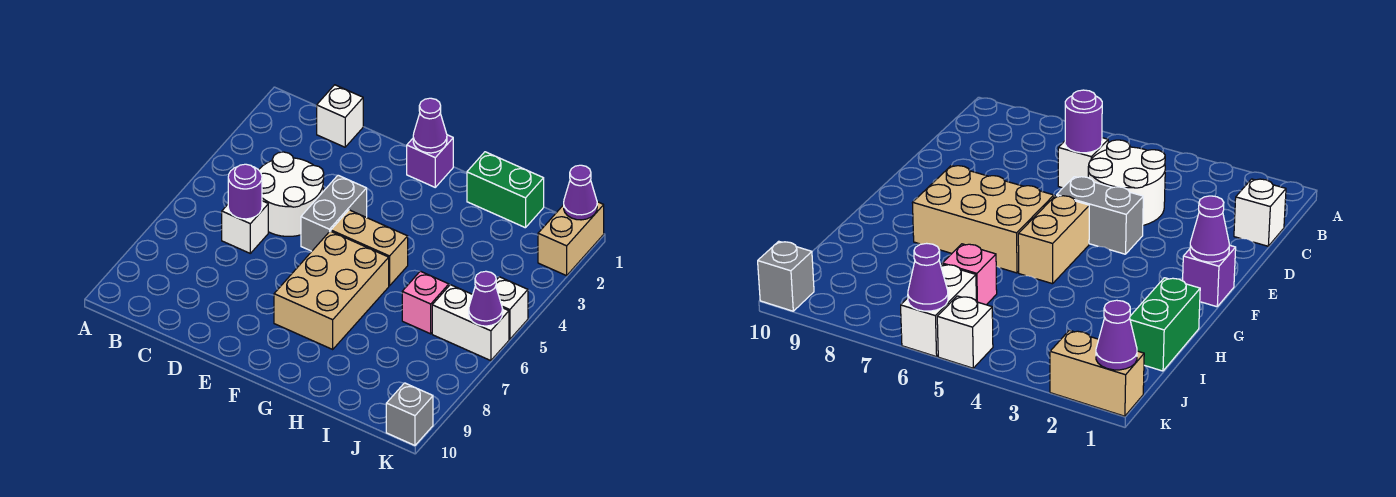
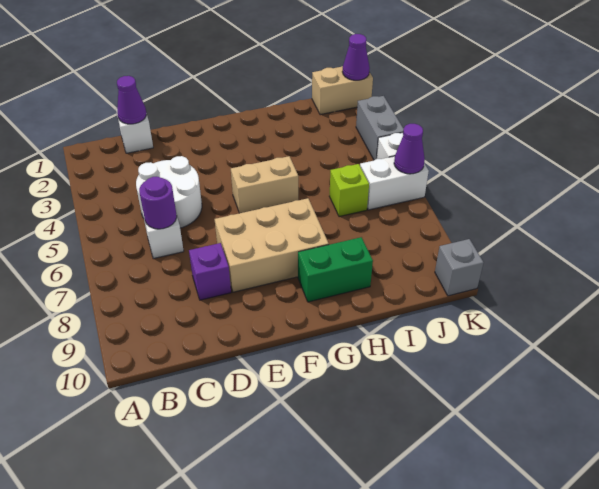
grey 1x2 brick [301,175,367,251] -> grey 1x2 brick moved to [356,96,404,160]
purple 1x1 brick [407,135,453,187] -> purple 1x1 brick moved to [189,243,231,300]
purple 1x1 cone [413,98,447,153] -> purple 1x1 cone moved to [117,76,146,124]
tan 2x3 brick [274,231,389,349] -> tan 2x3 brick turned to [215,198,329,292]
green 1x2 brick [467,152,544,228] -> green 1x2 brick moved to [298,237,373,302]
pink 1x1 brick [402,271,449,334] -> lime 1x1 brick [329,164,369,217]
tan 1x2 brick [538,202,604,276] -> tan 1x2 brick turned to [312,66,373,115]

